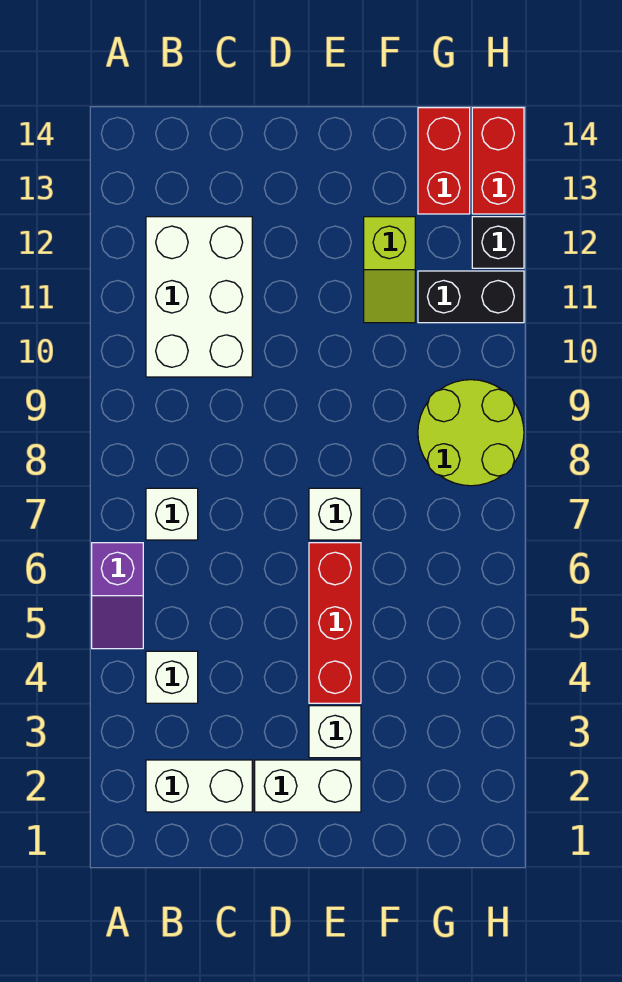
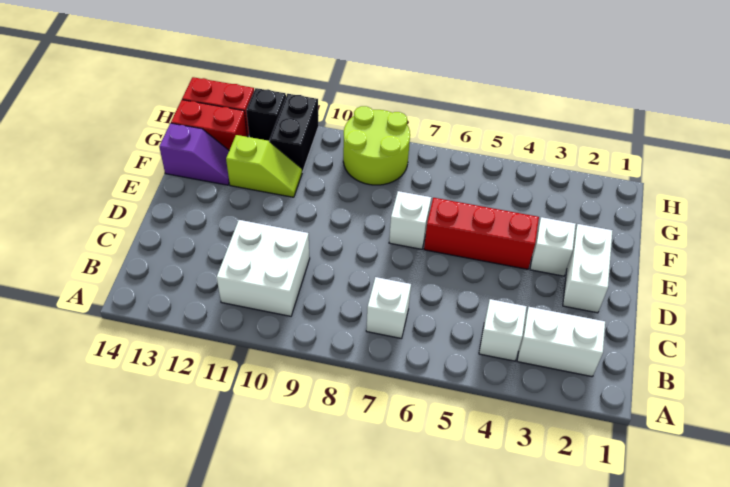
purple 1x2 slope [92,543,143,649] -> purple 1x2 slope moved to [159,123,229,185]
white 1x2 brick [146,760,252,812] -> white 1x2 brick turned to [517,307,605,377]
white 2x3 brick [146,217,252,377] -> white 2x2 brick [217,220,310,316]

